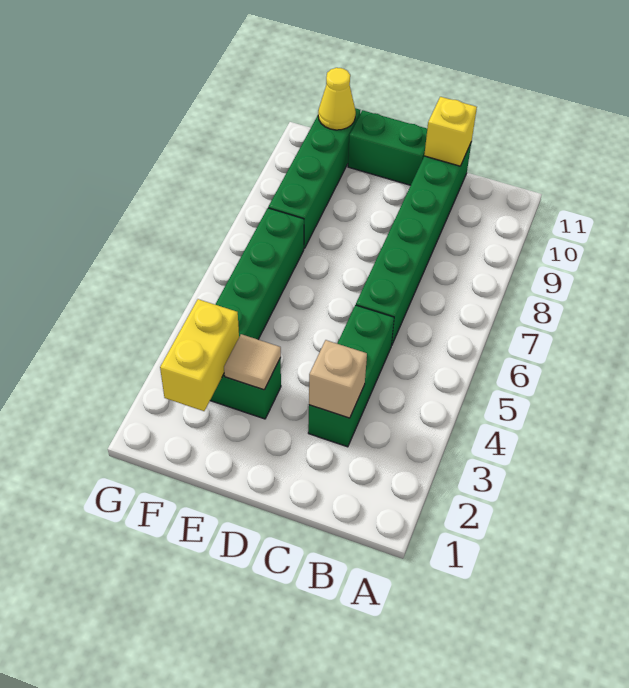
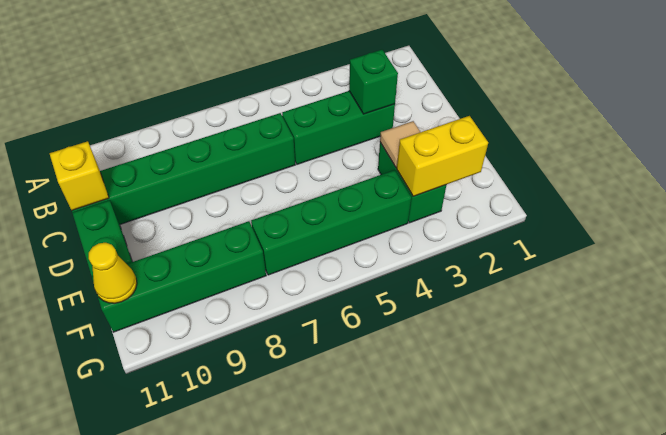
tan 1x1 brick [309,340,367,418] -> green 1x1 brick [349,50,398,114]

